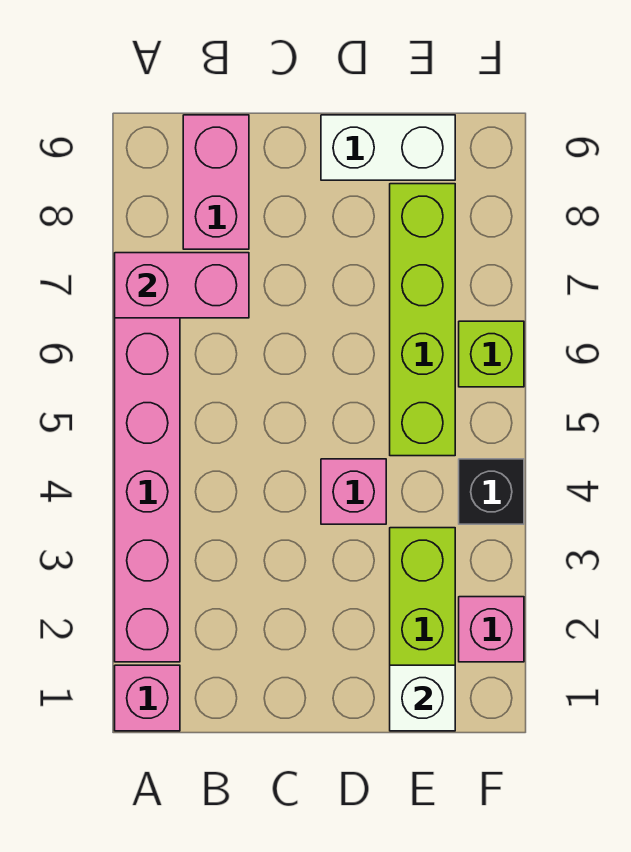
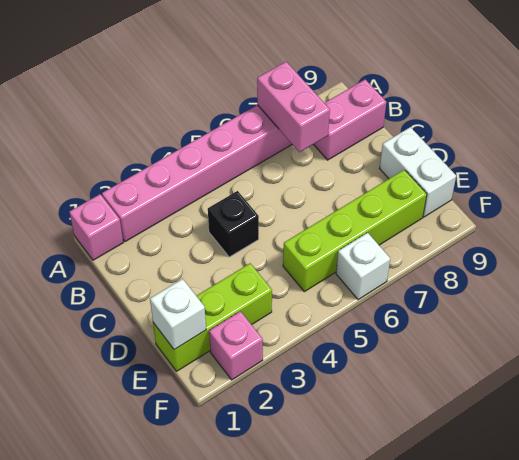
pink 1x1 brick [321,459,386,524] -> none
black 1x1 brick [459,459,524,524] -> black 1x1 brick moved to [208,191,259,257]
lime 1x1 brick [459,321,524,387] -> white 1x1 brick [336,233,390,300]

